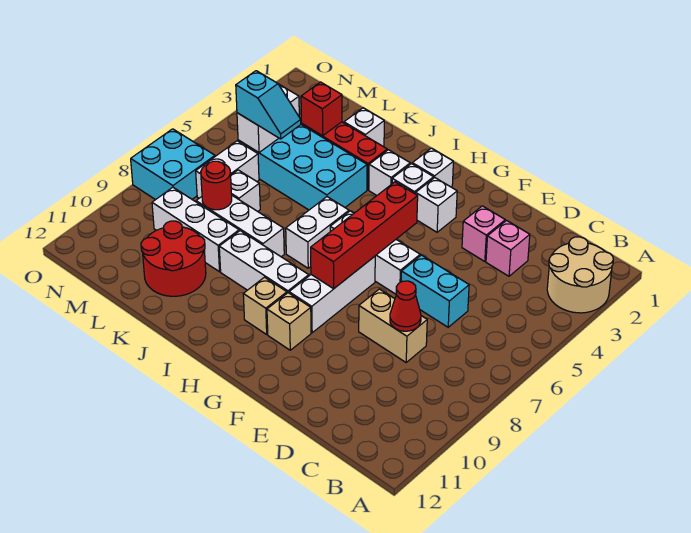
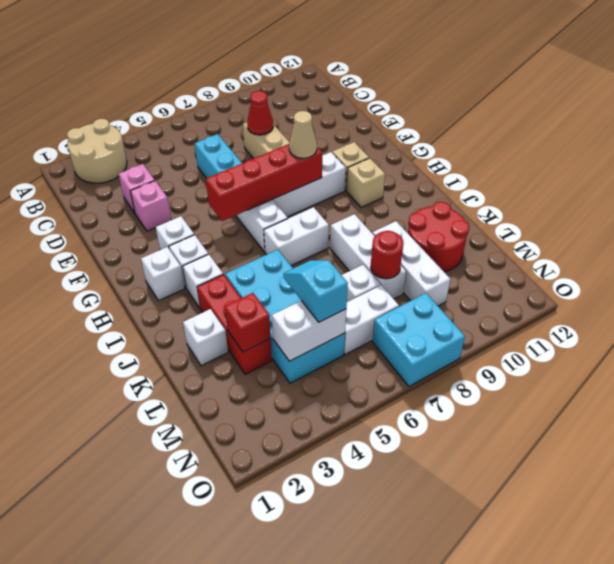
none -> tan 1x1 cone [289,111,317,158]
white 1x3 brick [219,231,309,293] -> none

